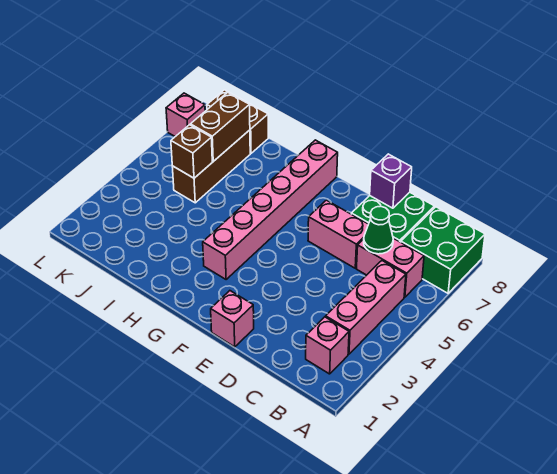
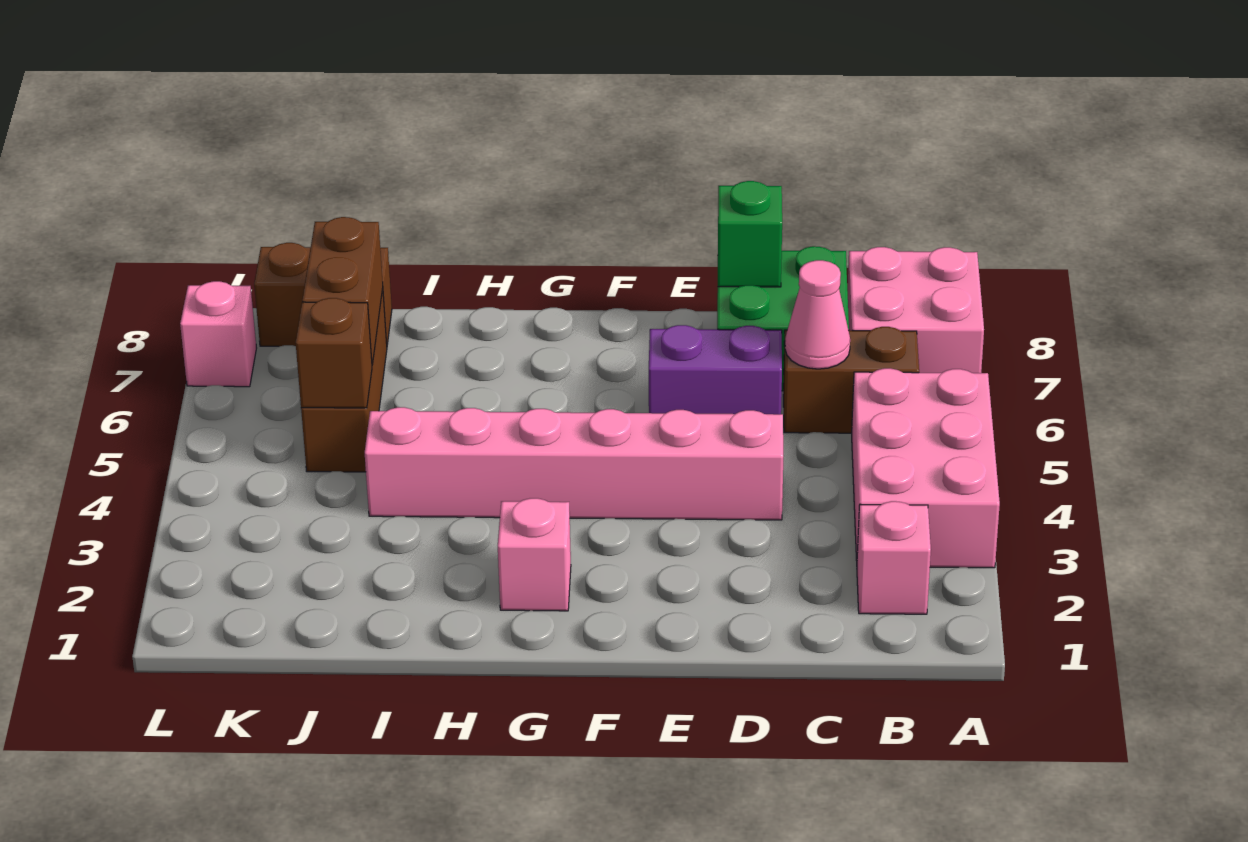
green 2x2 brick [401,207,485,293] -> pink 2x2 brick [848,247,984,373]
pink 1x3 brick [326,261,406,354] -> pink 2x3 brick [852,368,1000,568]
pink 1x2 brick [357,238,424,297] -> brown 1x2 brick [783,327,919,433]
green 1x1 cone [364,207,393,254] -> pink 1x1 cone [785,260,850,369]
pink 1x2 brick [308,200,368,268] -> purple 1x2 brick [649,325,782,414]
purple 1x1 brick [370,154,412,208] -> green 1x1 brick [718,181,782,287]
pink 1x1 brick [211,291,254,347] -> pink 1x1 brick moved to [498,498,571,611]
pink 1x6 brick [203,140,338,279] -> pink 1x6 brick turned to [365,407,783,520]

